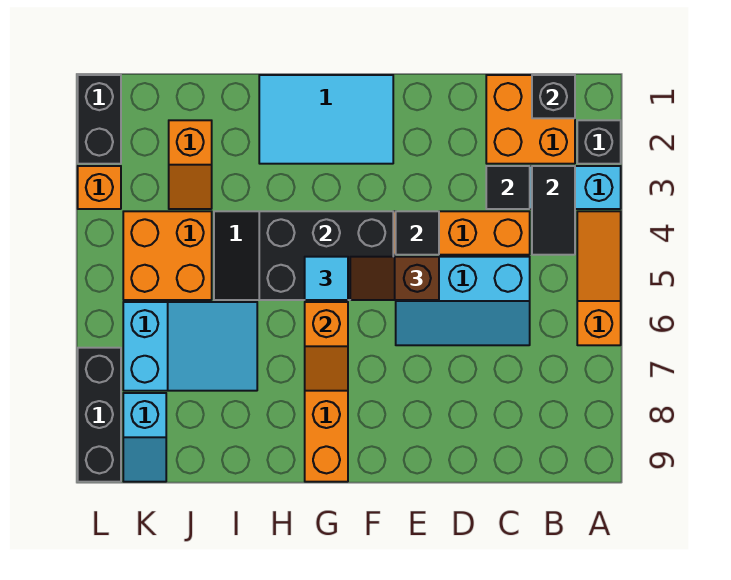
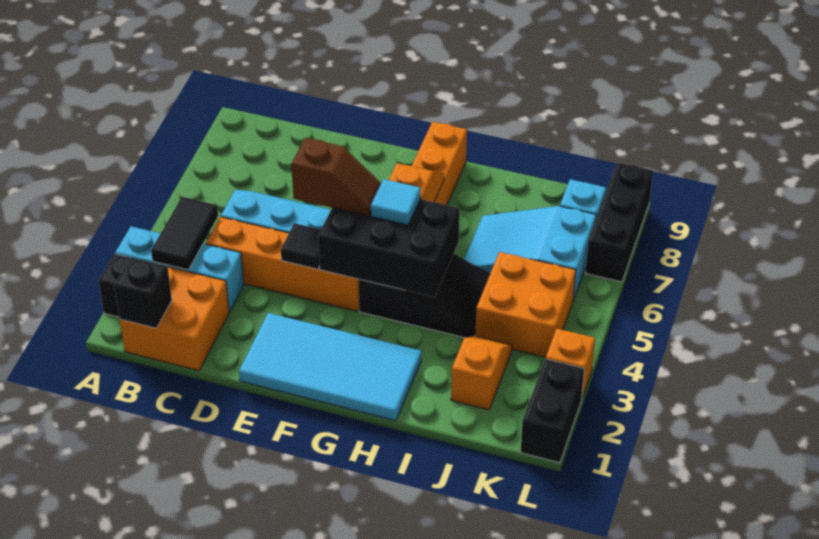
orange 1x3 slope [577,211,621,345] -> none
black 1x1 tile [486,166,530,209] -> none
cyan 2x3 tile [259,75,393,164] -> cyan 2x4 tile [239,313,421,421]

